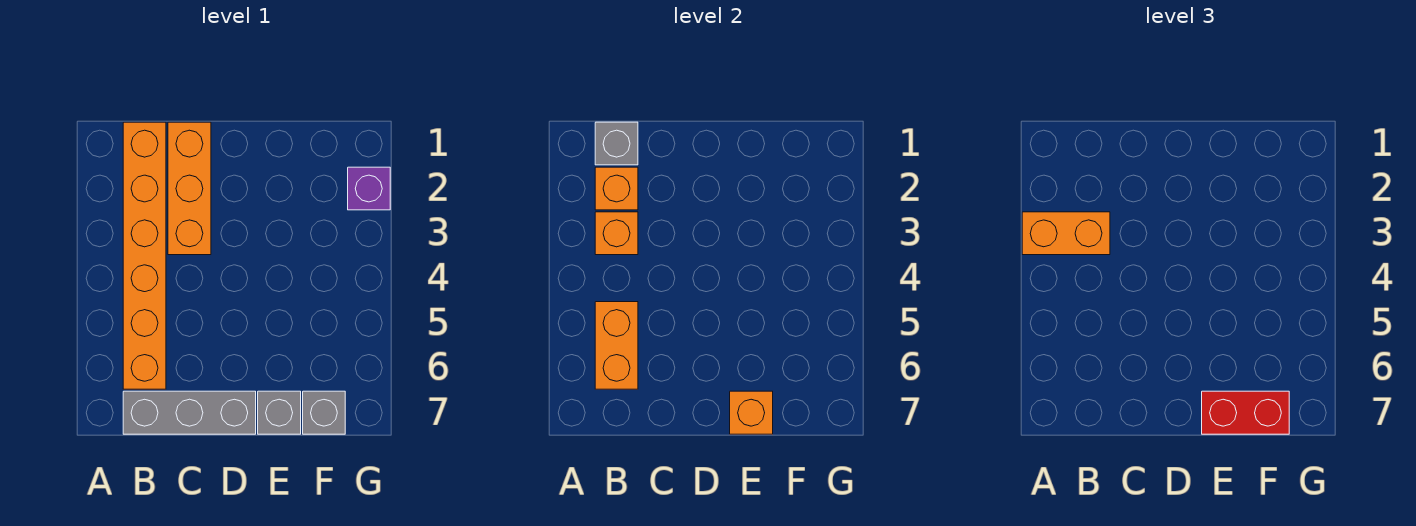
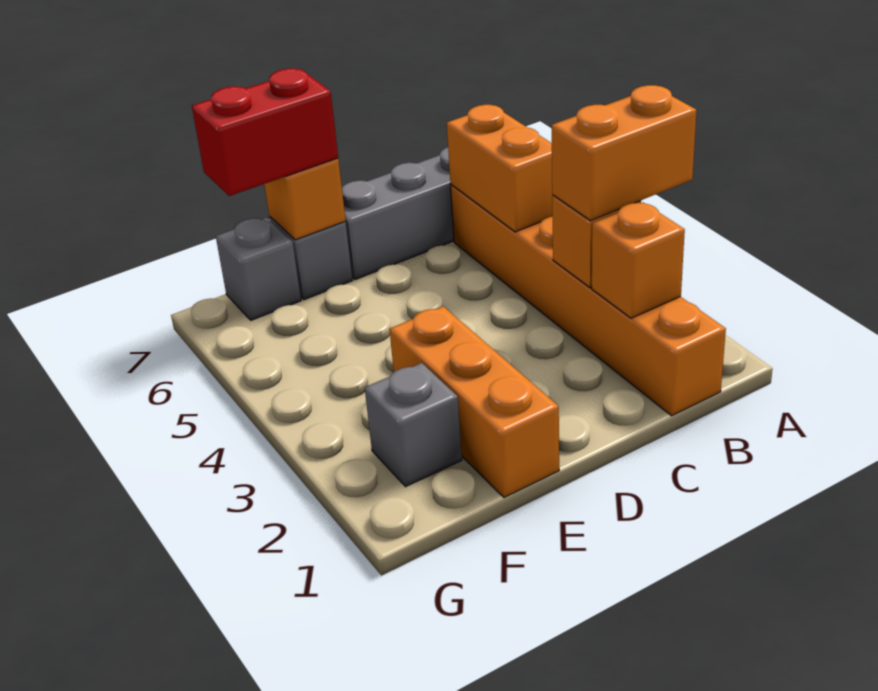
grey 1x1 brick [595,122,638,165] -> grey 1x1 brick moved to [365,363,462,487]
orange 1x3 brick [168,122,211,255] -> orange 1x3 brick moved to [390,306,559,498]
purple 1x1 brick [348,167,390,210] -> none

